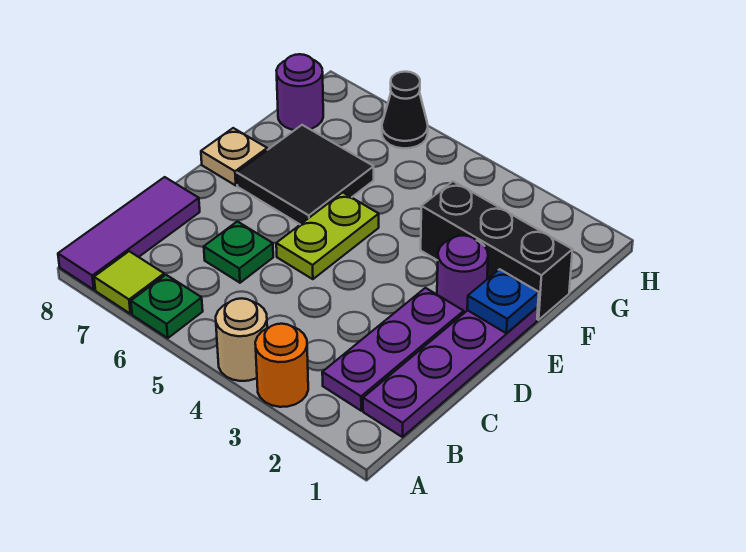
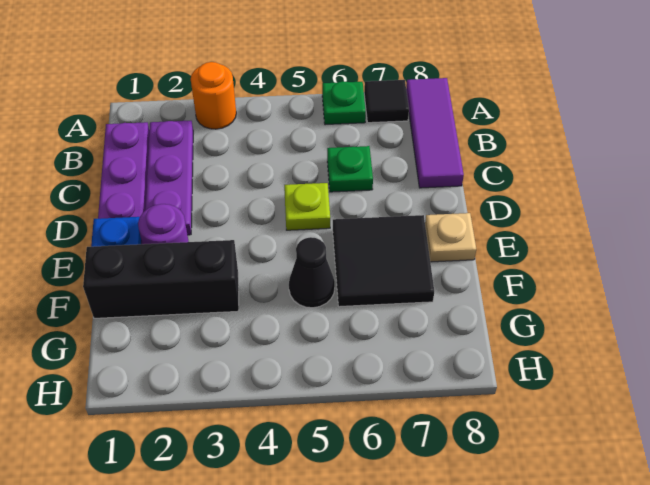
tan 1x1 round brick [216,298,267,381] -> none
lime 1x1 tile [94,251,164,314] -> black 1x1 tile [364,80,409,123]
lime 1x2 plate [276,192,379,279] -> lime 1x1 plate [284,183,330,230]
purple 1x1 round brick [276,54,323,130] -> none
black 1x1 cone [382,72,428,148] -> black 1x1 cone moved to [289,237,335,308]

